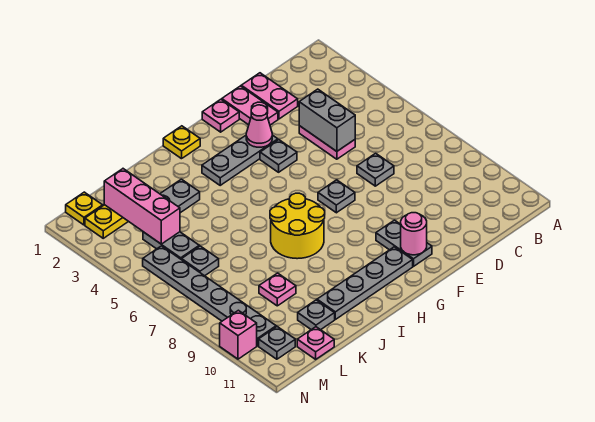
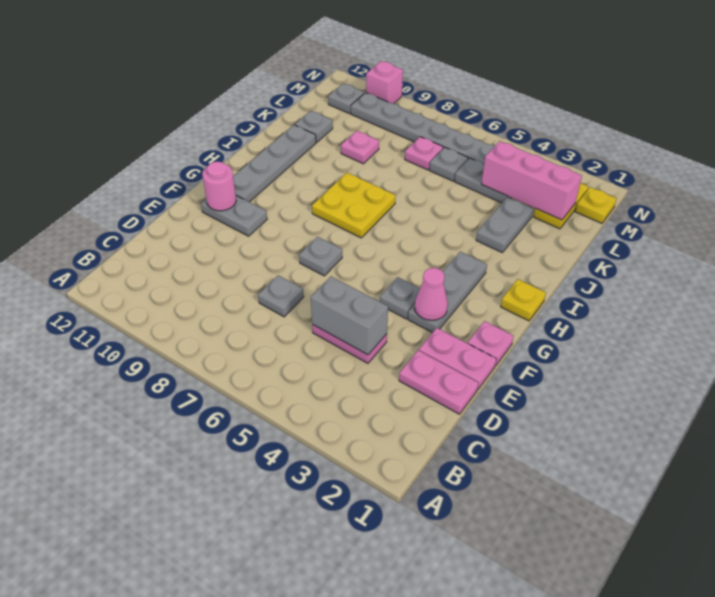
yellow 2x2 round brick [270,193,325,259] -> yellow 2x2 plate [312,173,396,238]
pink 1x1 plate [297,327,334,359] -> pink 1x1 plate moved to [405,137,443,170]

